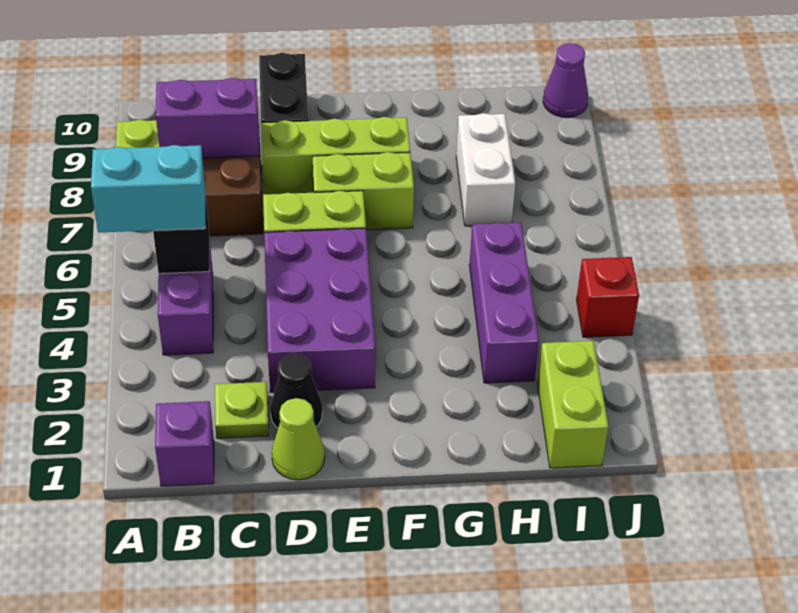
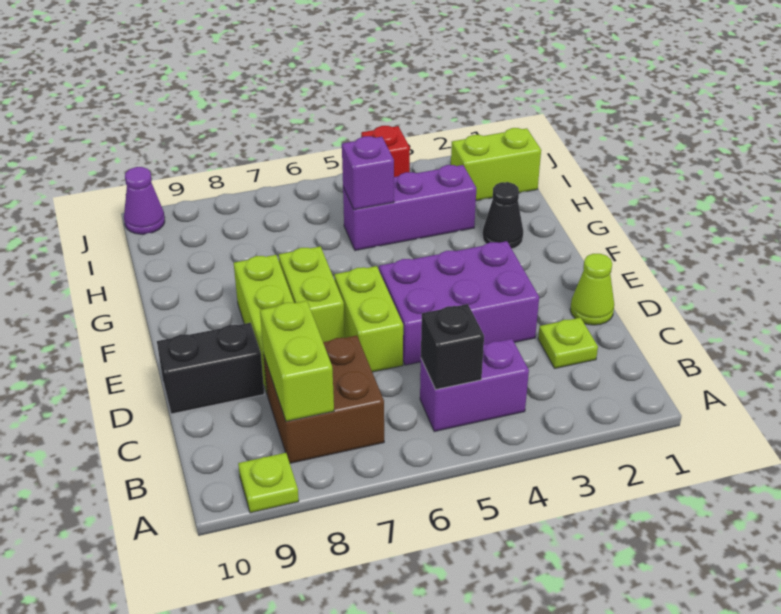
cyan 1x2 brick [91,145,205,233] -> none
purple 1x1 brick [155,401,214,486] -> purple 1x1 brick moved to [342,136,394,210]
purple 1x2 brick [156,78,260,158] -> lime 1x2 brick [260,301,334,421]
black 1x1 cone [270,354,322,428] -> black 1x1 cone moved to [483,182,523,249]
white 1x2 brick [456,113,515,226] -> none

